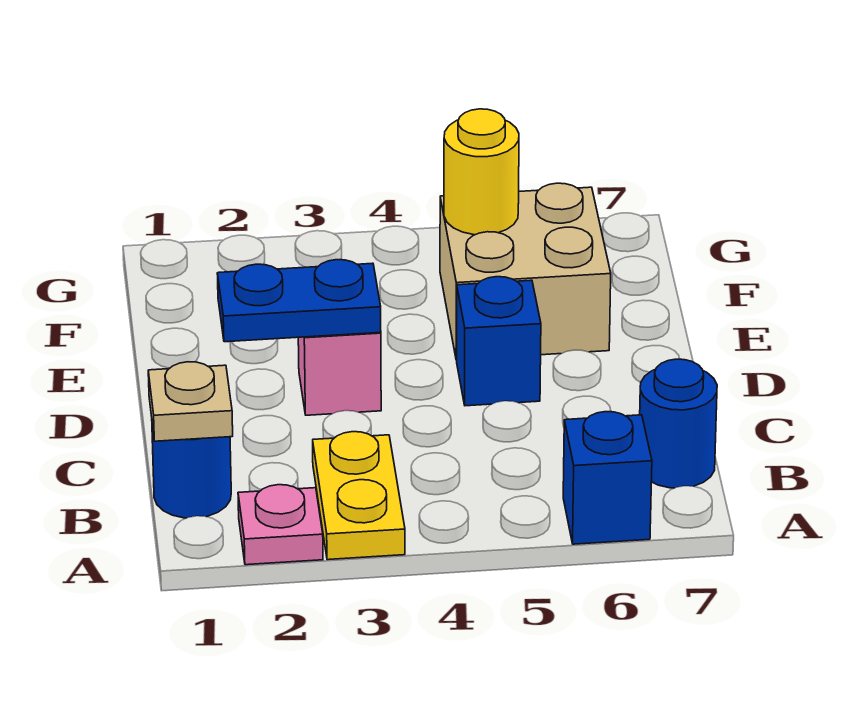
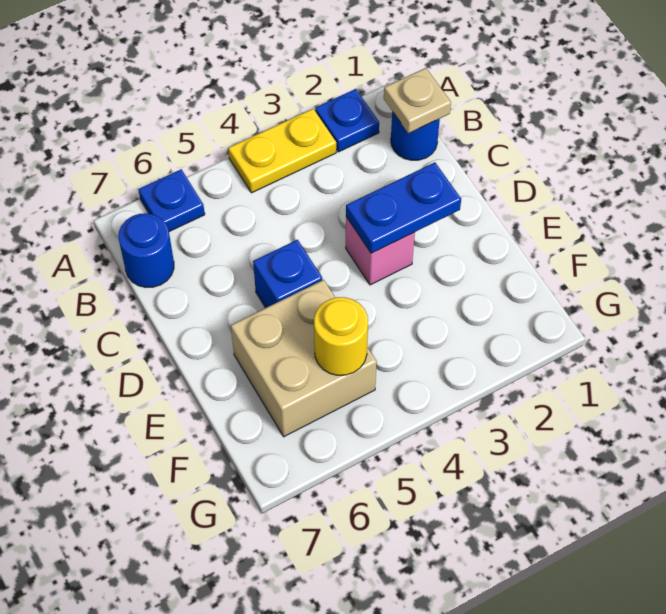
pink 1x1 plate [238,485,323,565] -> blue 1x1 plate [315,89,379,152]
yellow 1x2 plate [313,432,405,560] -> yellow 1x2 plate turned to [228,109,336,193]
blue 1x1 brick [563,412,652,544] -> blue 1x1 plate [139,169,205,232]

